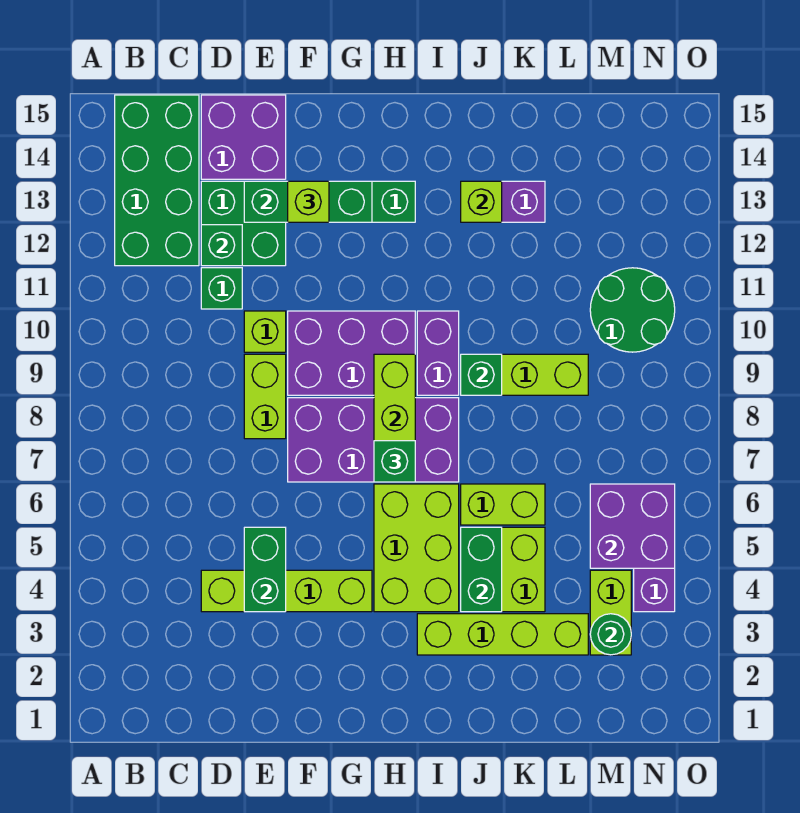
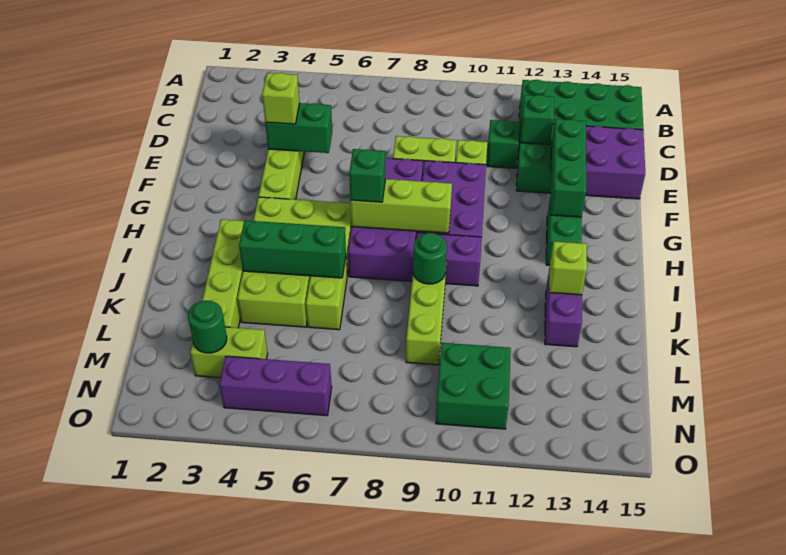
lime 1x1 brick [288,181,329,222] -> lime 1x1 brick moved to [262,73,300,124]
green 1x2 brick [461,527,502,612] -> green 1x3 brick [239,220,346,278]
green 1x1 brick [461,354,502,395] -> green 1x1 round brick [413,233,447,284]
purple 2x2 brick [590,484,675,568] -> none
green 2x2 round brick [590,268,675,352] -> green 2x2 brick [436,343,511,429]

